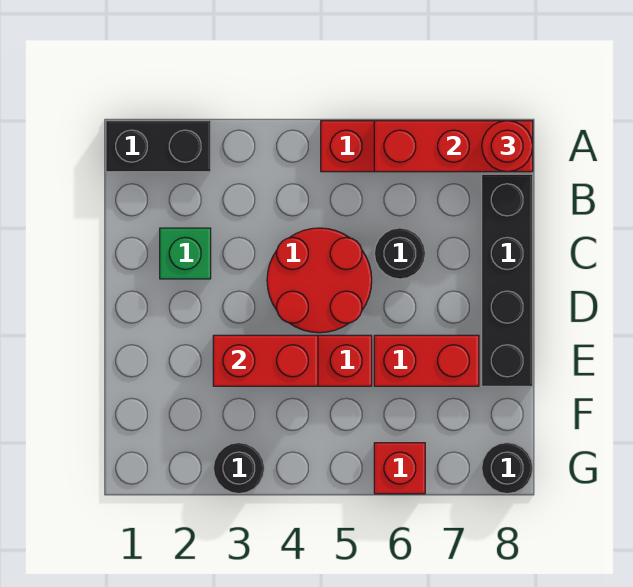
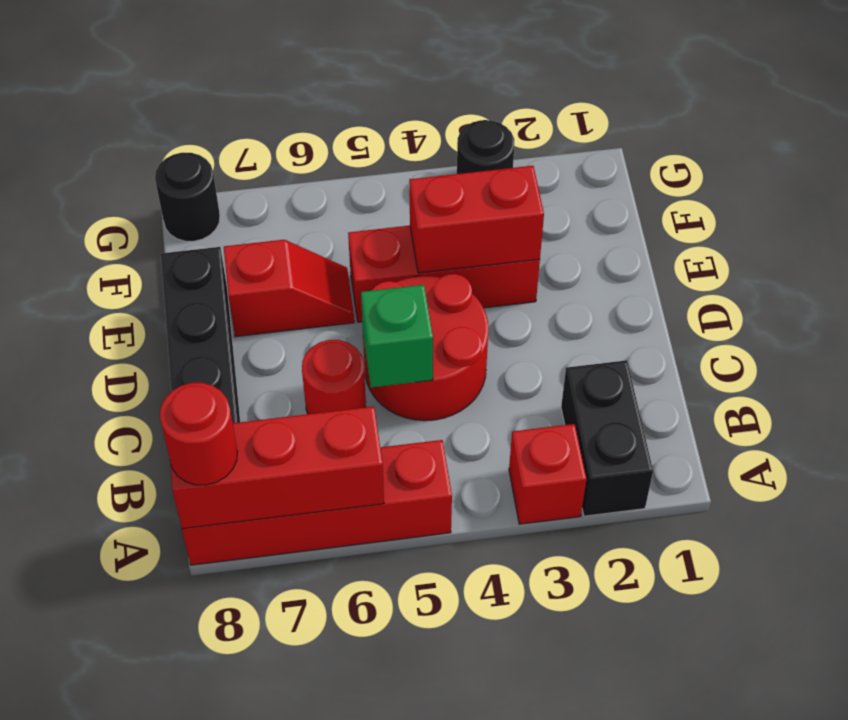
black 1x2 brick [106,121,211,172] -> black 1x2 brick turned to [561,360,653,516]
green 1x1 brick [160,228,211,279] -> green 1x1 brick moved to [361,285,433,387]
black 1x1 round brick [374,228,425,279] -> red 1x1 round brick [302,340,366,414]
red 1x2 brick [374,335,479,386] -> red 1x2 slope [224,240,354,337]
red 1x1 brick [374,443,425,494] -> red 1x1 brick moved to [509,424,586,524]

